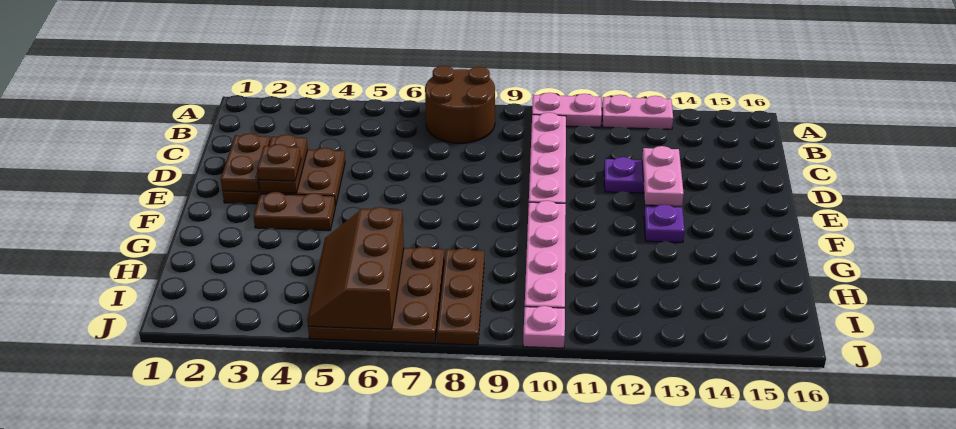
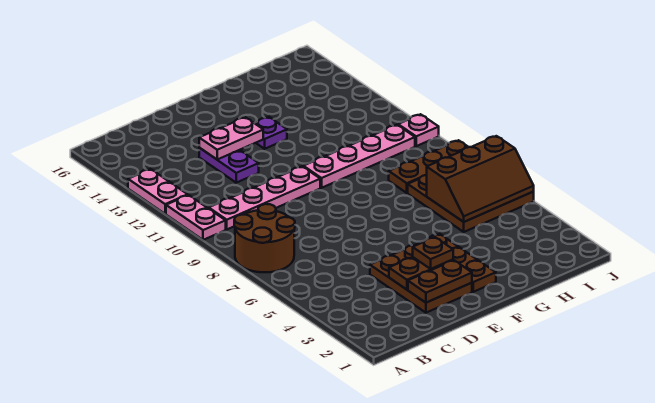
brown 1x2 plate [254,192,335,231] -> brown 1x3 plate [417,234,496,292]

